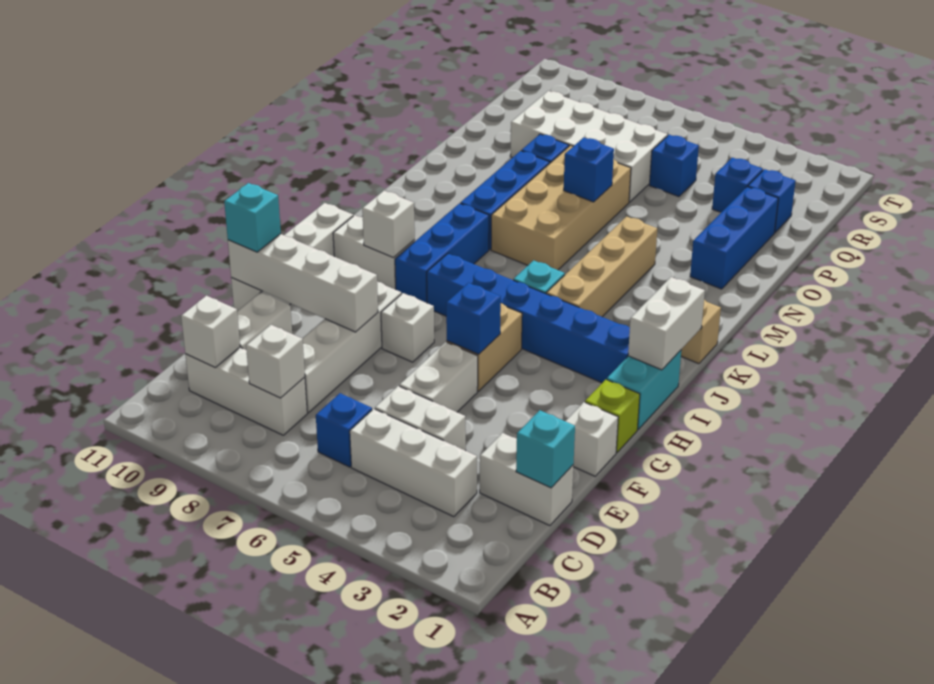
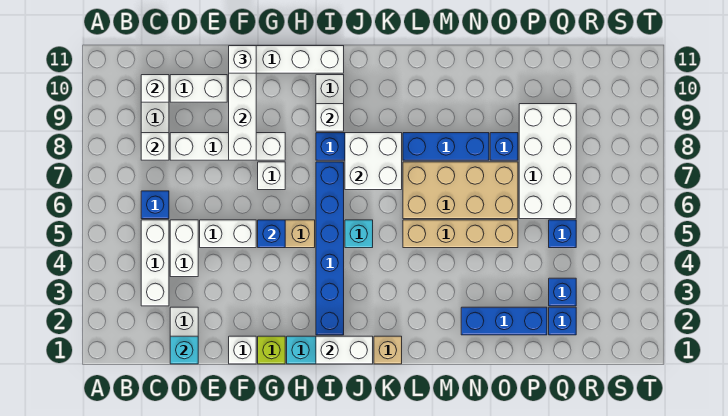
cyan 1x1 brick [224,183,281,252] -> white 1x1 brick [229,46,256,73]
tan 1x4 brick [546,217,657,317] -> tan 1x4 brick moved to [403,220,518,248]
none -> white 2x2 brick [345,133,402,190]
blue 1x1 brick [564,137,614,202] -> none

